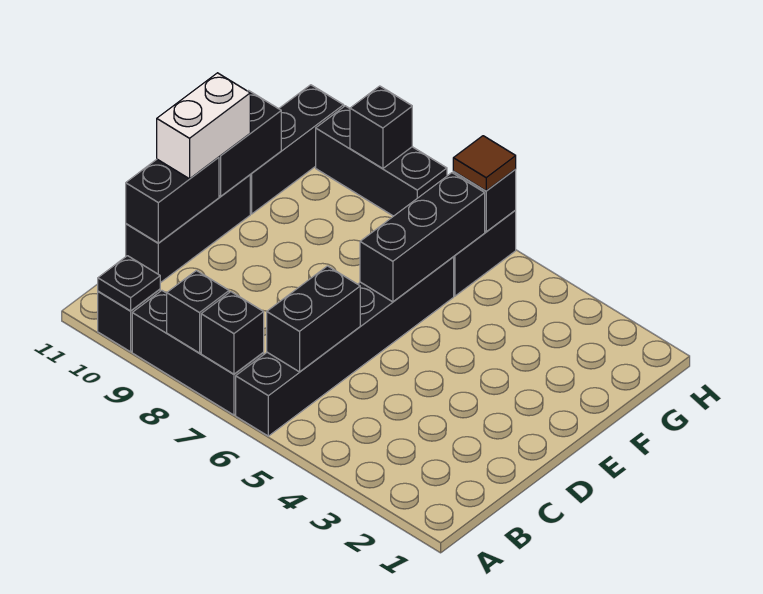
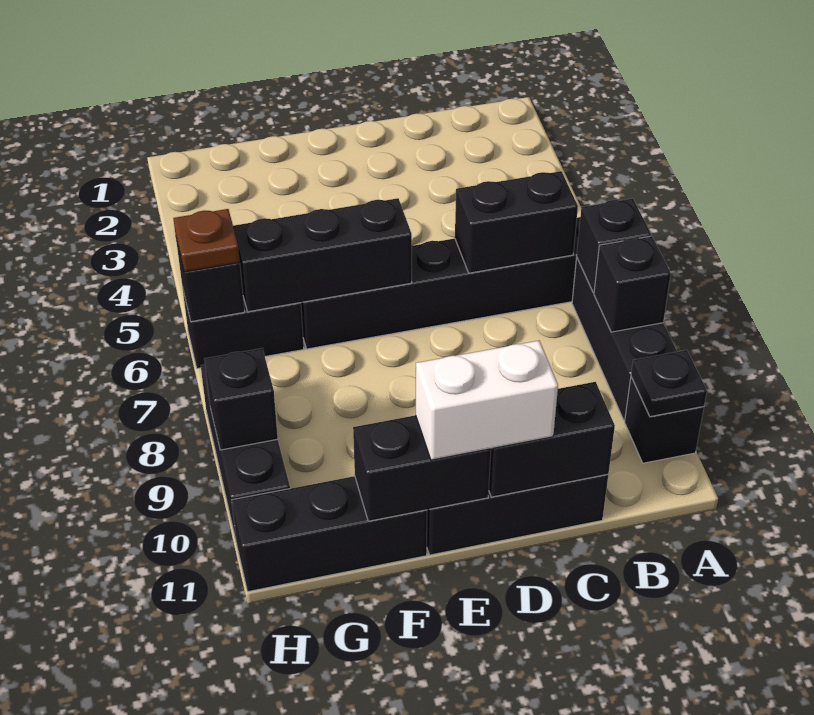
brown 1x1 tile [453,136,516,191] -> brown 1x1 plate [173,209,240,272]

